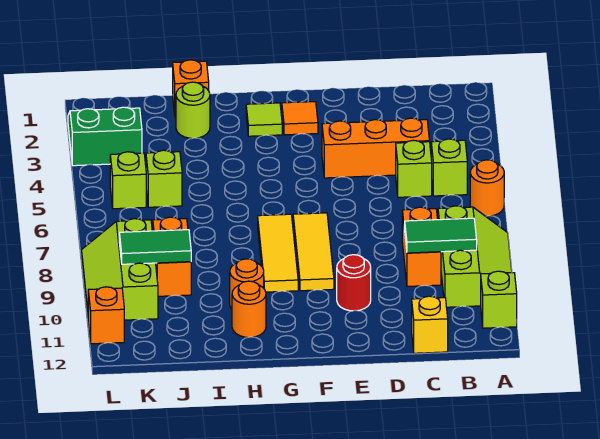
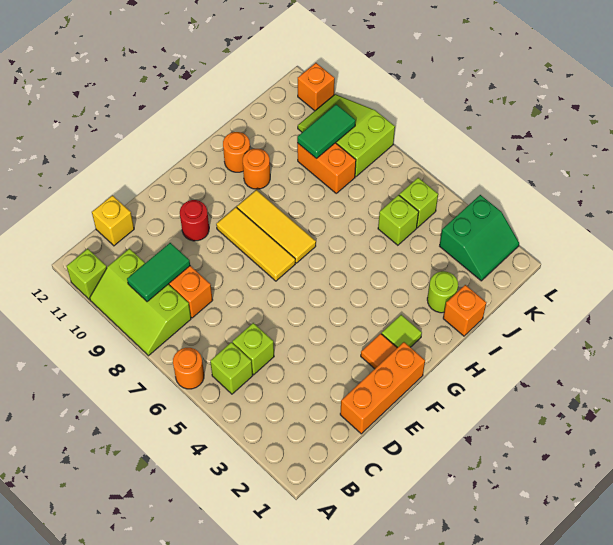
orange 1x3 brick [322,118,429,178] -> orange 1x3 brick moved to [340,342,425,434]
lime 2x3 slope [82,219,158,320] -> lime 2x3 slope turned to [298,94,395,177]

